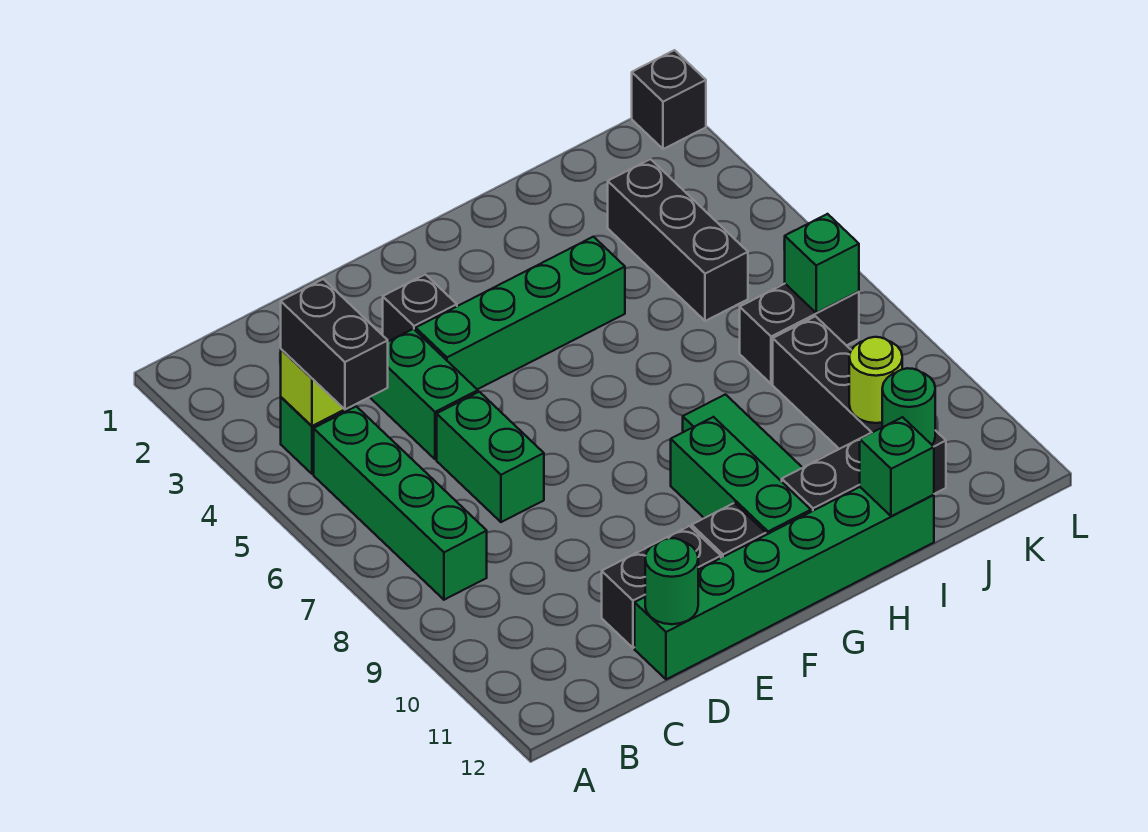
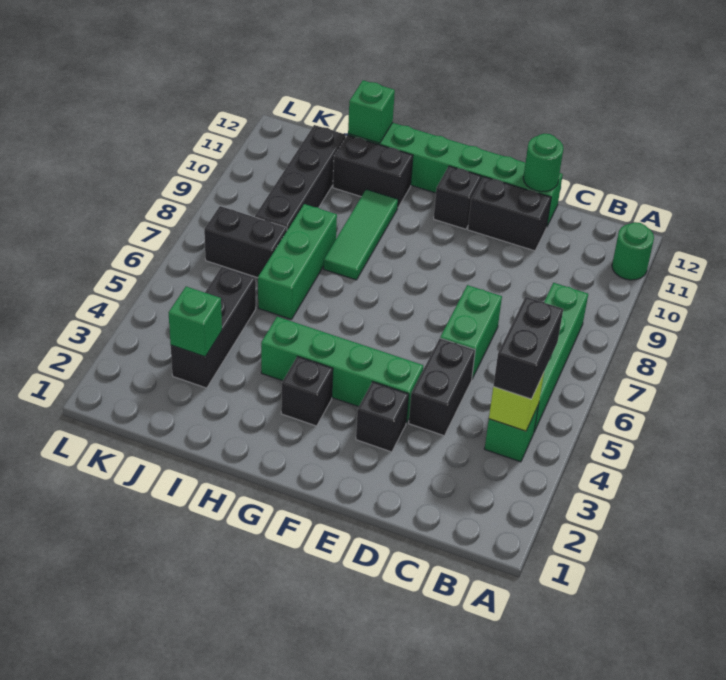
green 1x2 brick [371,329,478,459] -> black 1x2 brick [409,338,475,436]
green 1x3 brick [671,417,811,535] -> green 1x3 brick moved to [258,204,337,319]
lime 1x1 round brick [849,337,902,423] -> none
green 1x1 round brick [882,368,935,445] -> green 1x1 round brick moved to [612,222,654,280]
green 1x1 brick [784,214,859,313] -> green 1x1 brick moved to [169,287,222,357]
black 1x1 brick [632,50,706,149] -> black 1x1 brick moved to [281,356,333,426]

